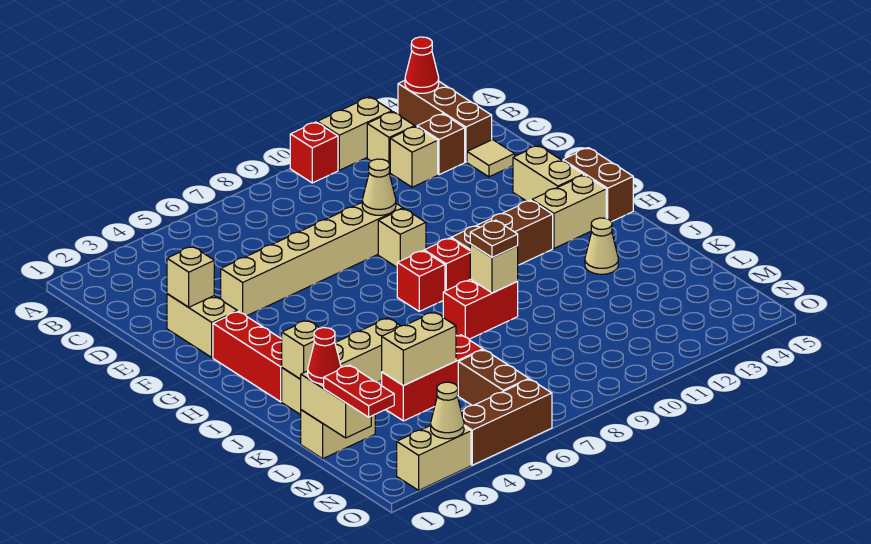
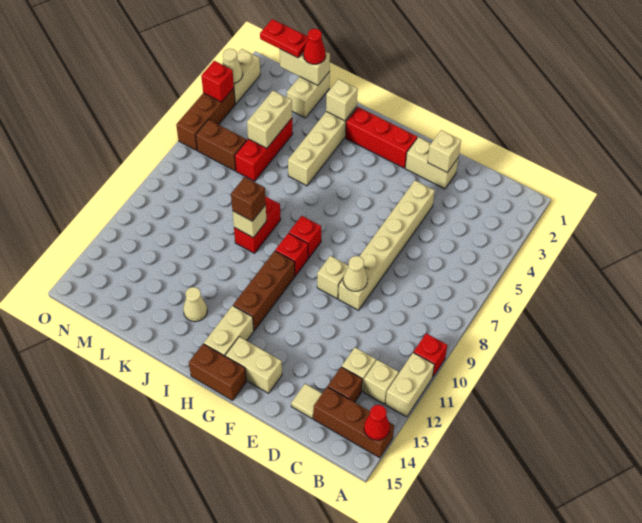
brown 1x1 plate [470,220,518,258] -> brown 1x1 brick [231,177,266,221]
none -> red 1x1 brick [201,61,234,102]

